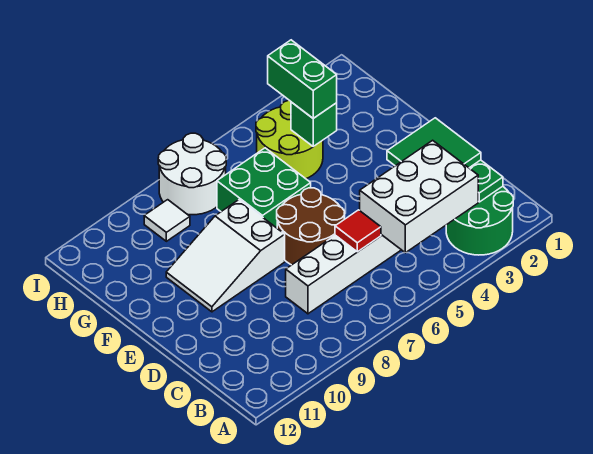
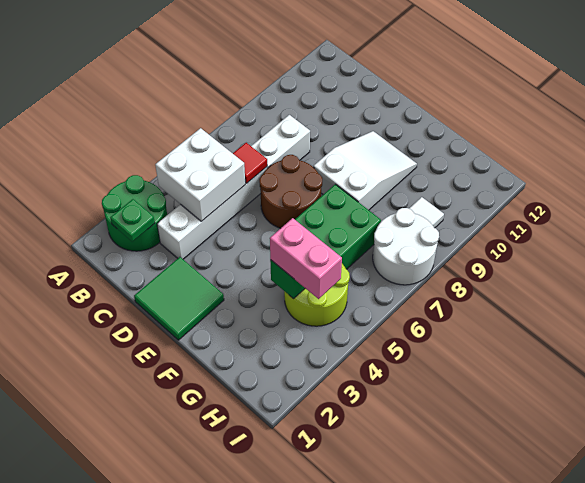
white 2x3 brick [360,140,478,253] -> white 2x2 brick [155,128,245,221]
green 1x2 brick [268,40,337,118] -> pink 1x2 brick [270,218,342,299]

